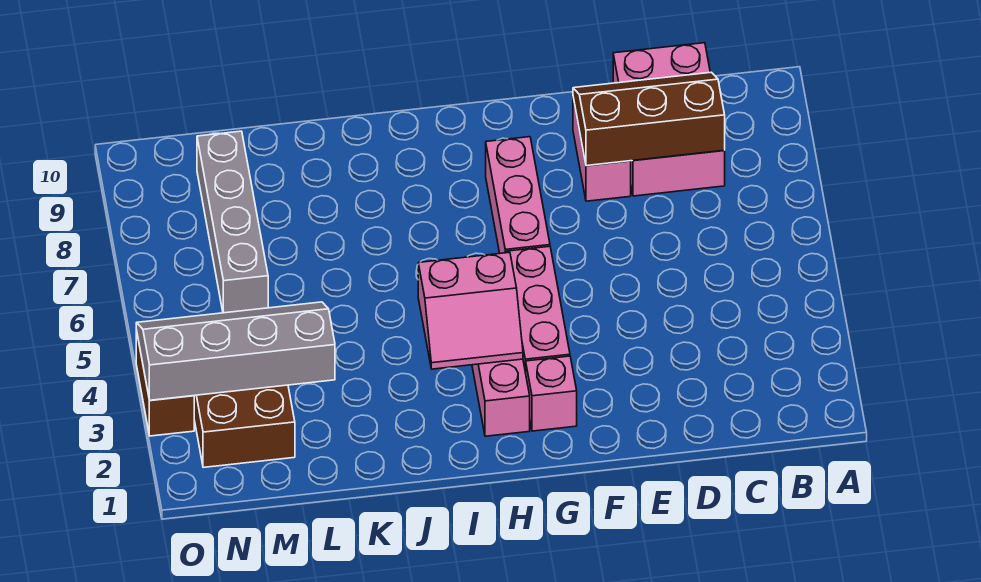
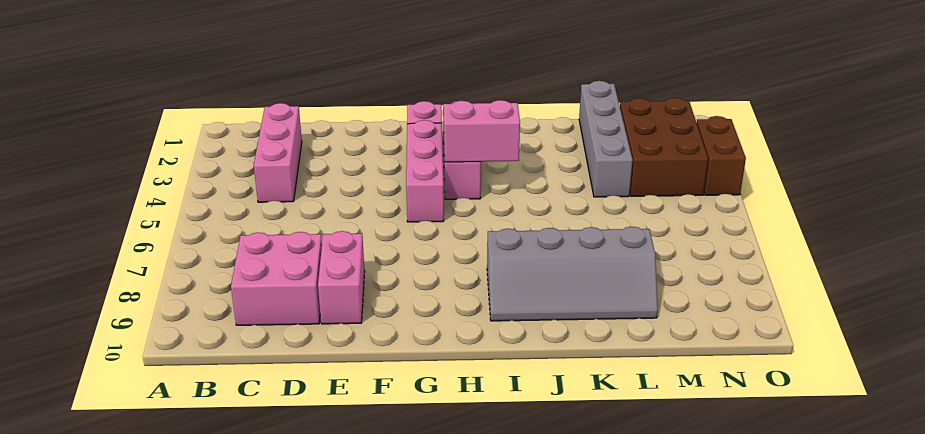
pink 2x3 brick [613,43,725,196] -> pink 2x2 brick [231,232,322,325]
brown 2x3 slope [573,72,725,166] -> none
pink 1x3 brick [486,137,550,253] -> pink 1x3 brick moved to [254,103,302,202]
grey 2x4 slope [136,302,335,400] -> grey 2x4 slope moved to [487,226,658,321]
grey 1x4 brick [197,131,268,313] -> grey 1x4 brick moved to [579,81,633,197]

